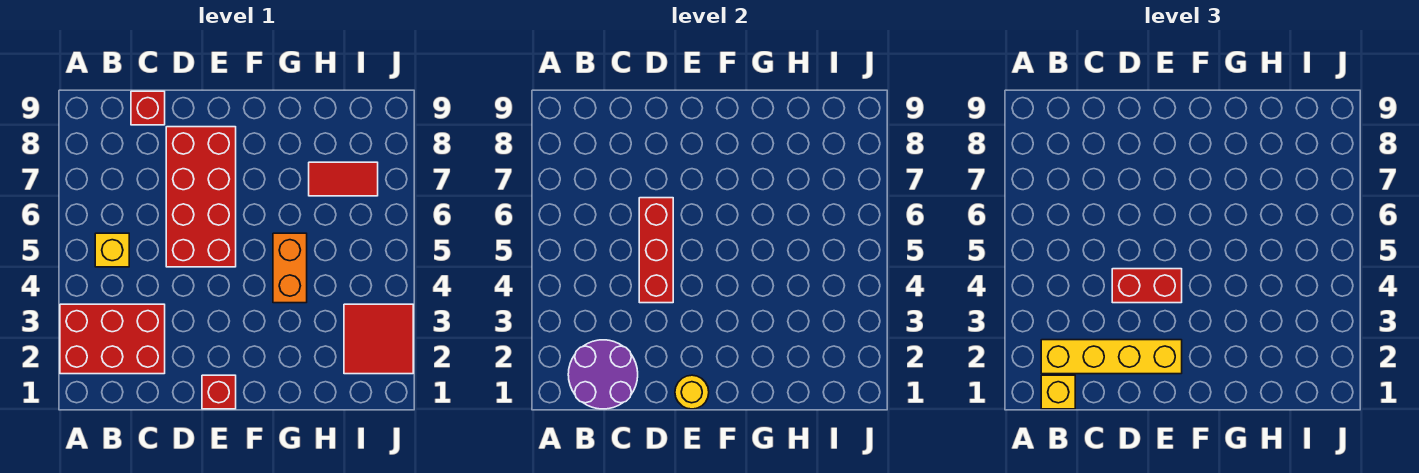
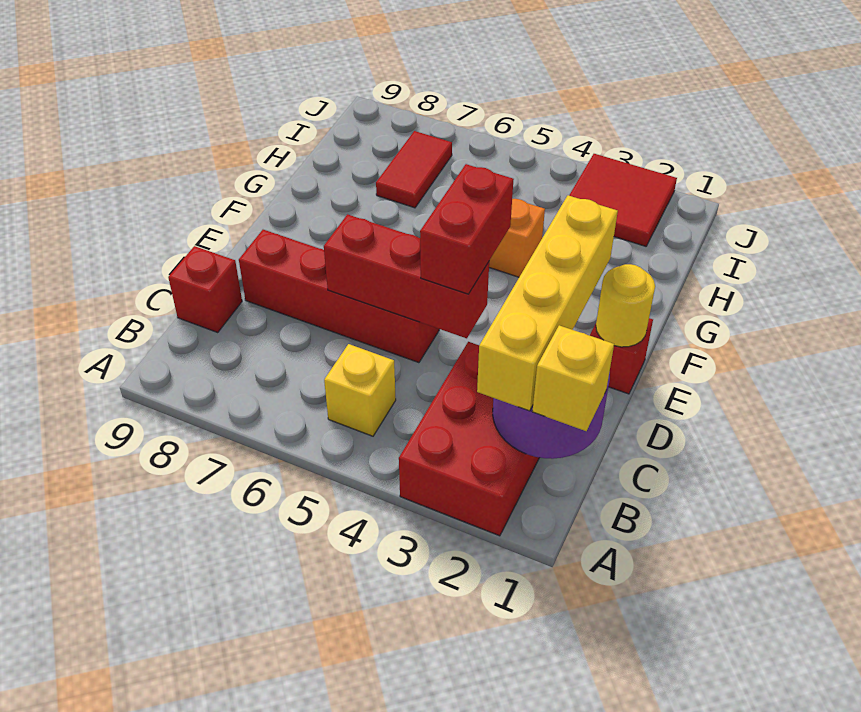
red 2x4 brick [166,127,236,267] -> red 1x4 brick [239,230,439,363]

